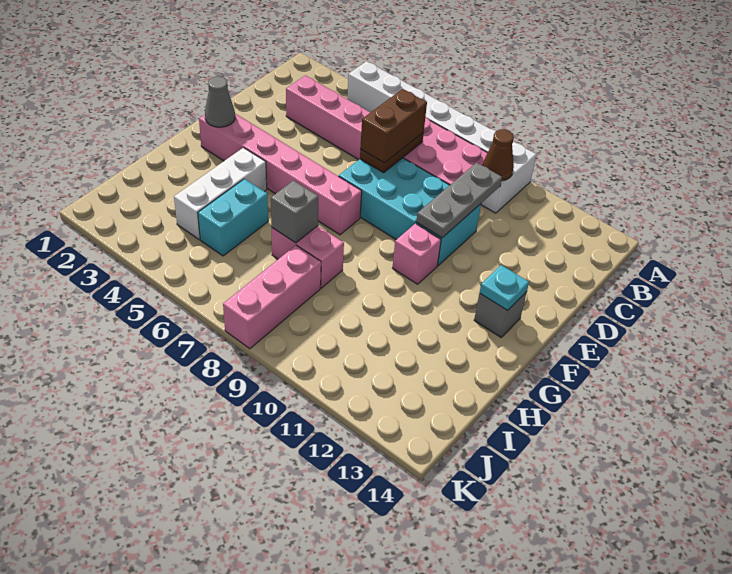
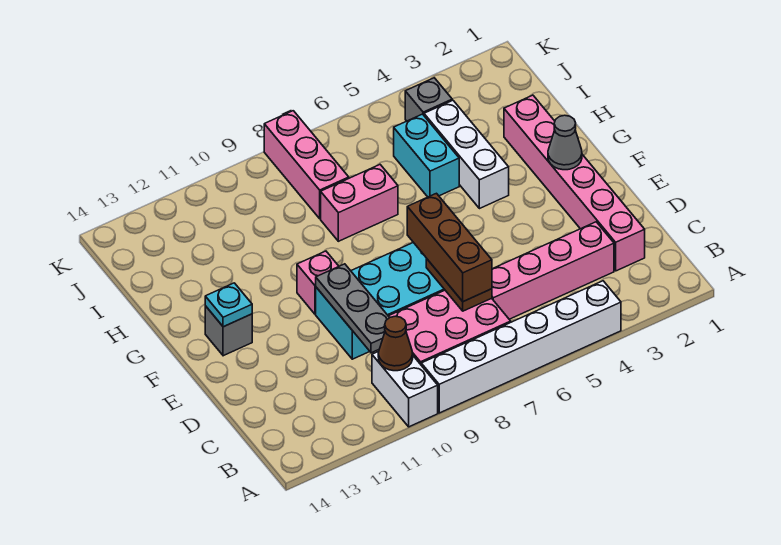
brown 1x2 brick [360,89,427,163] -> brown 1x3 brick [407,193,492,302]
pink 1x6 brick [199,114,362,235] -> pink 1x6 brick turned to [504,95,645,271]
grey 1x1 brick [271,181,318,243] -> grey 1x1 brick moved to [405,78,452,121]

